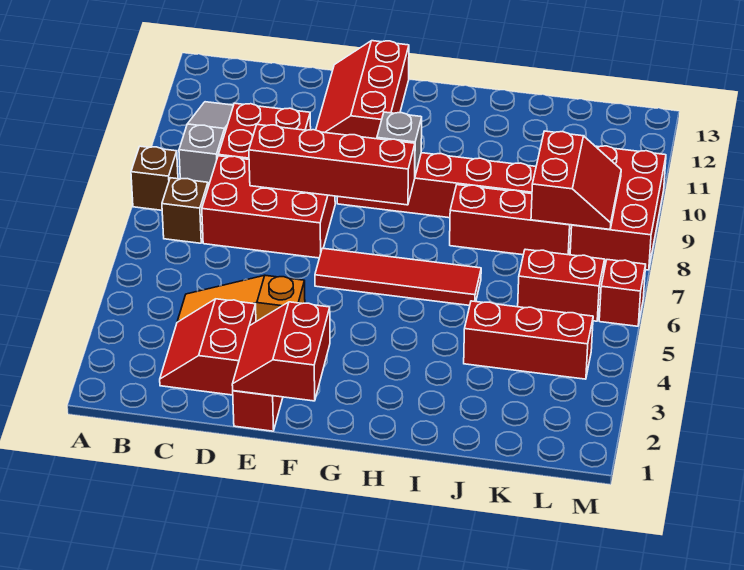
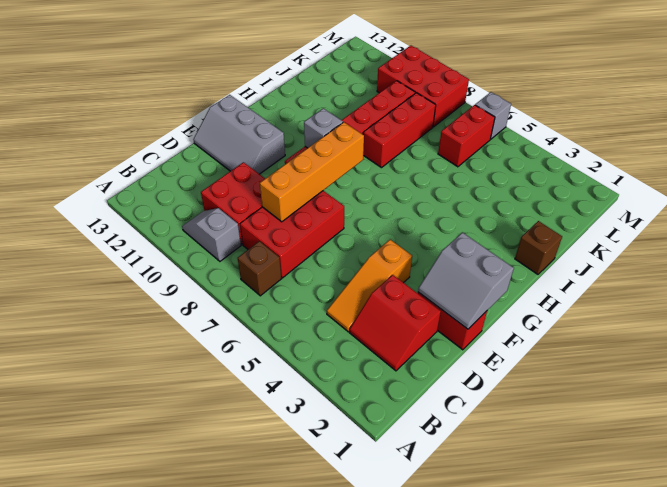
brown 1x1 brick [131,146,178,210] -> brown 1x1 brick moved to [515,221,562,274]
grey 1x3 slope [179,102,234,187] -> grey 1x2 slope [182,208,241,261]
red 1x4 brick [249,125,415,205] -> orange 1x4 brick [260,122,364,222]
red 2x2 slope [232,302,330,401] -> grey 2x2 slope [418,233,514,329]
red 2x3 slope [316,41,409,139] -> grey 2x3 slope [193,95,285,174]
red 1x4 tile [315,248,481,305] -> none
red 1x3 brick [464,301,593,379] -> none
red 2x2 slope [531,131,621,229] -> none
red 1x1 brick [599,260,646,326] -> grey 1x1 brick [475,92,511,139]

